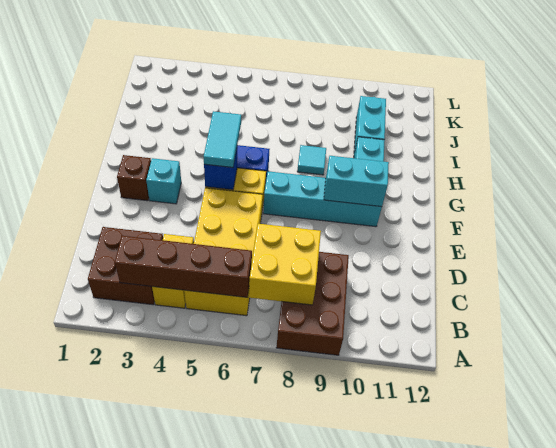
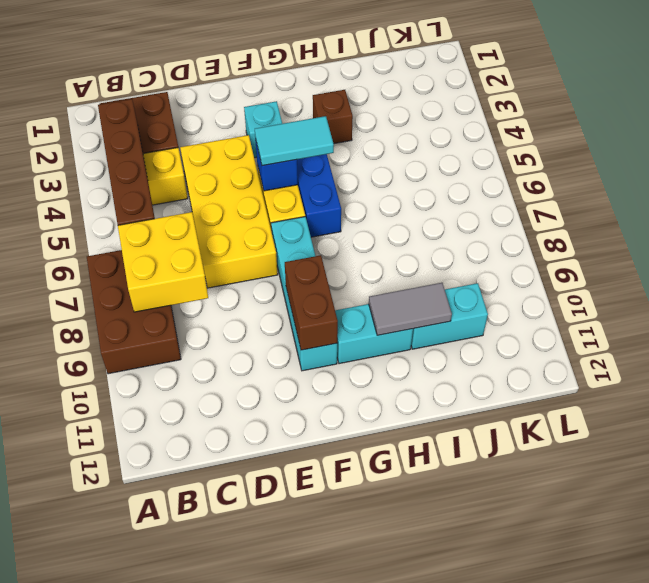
brown 2x3 brick [276,252,349,355] -> brown 2x3 brick turned to [87,250,181,374]
yellow 2x4 brick [184,188,263,316] -> yellow 2x4 brick turned to [180,135,278,288]
brown 1x1 brick [117,155,151,201] -> brown 1x1 brick moved to [313,90,353,144]
cyan 1x2 brick [324,156,389,207] -> brown 1x2 brick [285,255,338,350]
cyan 1x1 tile [297,145,326,175] -> none
none -> grey 1x2 tile [369,283,452,335]

